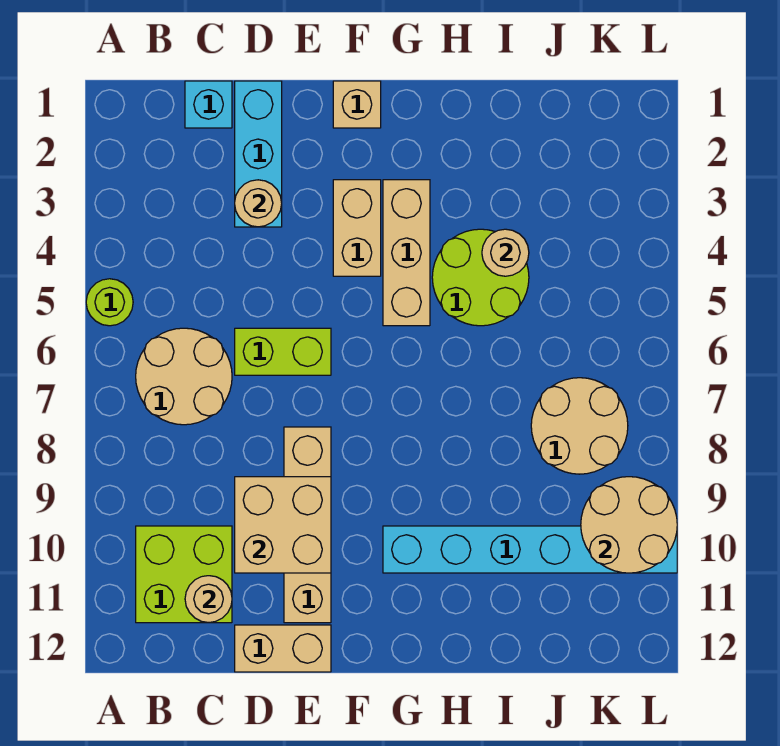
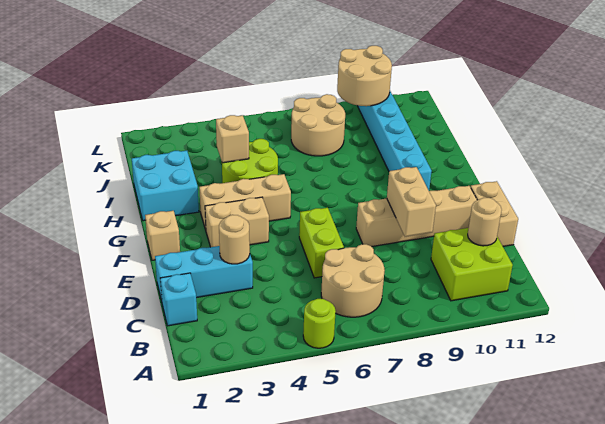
tan 2x2 brick [235,477,331,573] -> tan 1x2 brick [387,167,436,237]
none -> cyan 2x2 brick [132,151,199,221]
tan 1x1 round brick [482,229,529,276] -> tan 1x1 brick [216,115,249,163]

